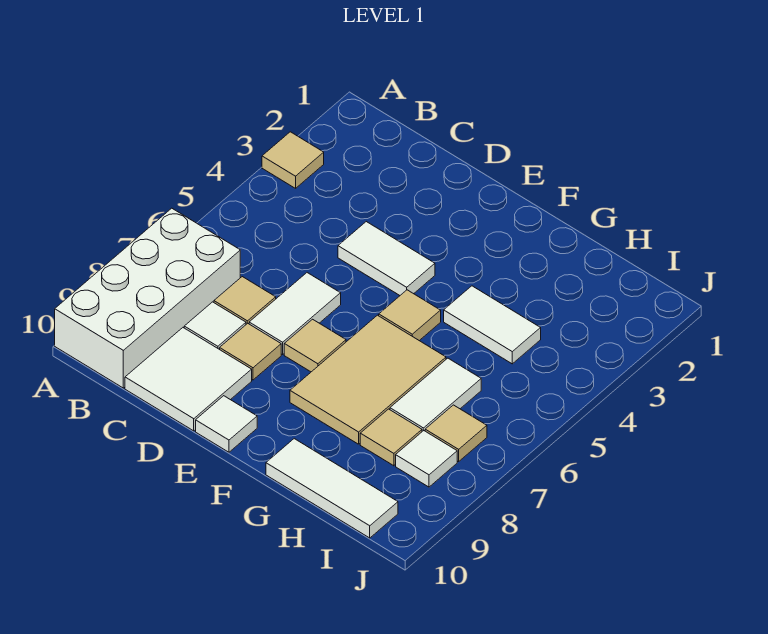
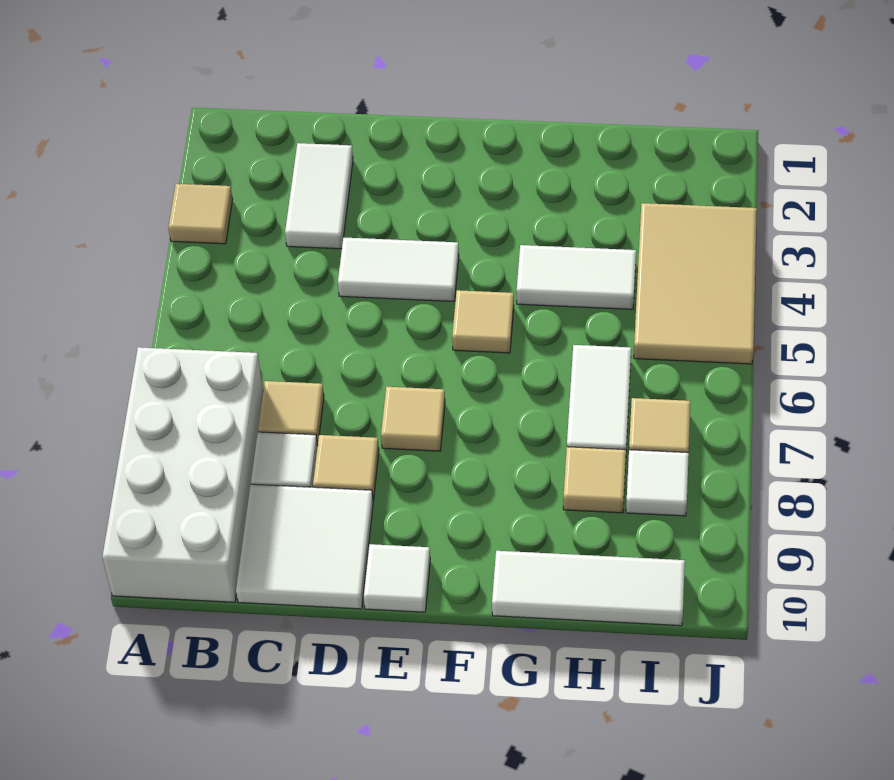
white 1x2 tile [249,273,341,354] -> white 1x2 tile moved to [285,143,353,249]
tan 2x3 tile [290,315,446,444] -> tan 2x3 tile moved to [634,203,757,364]

